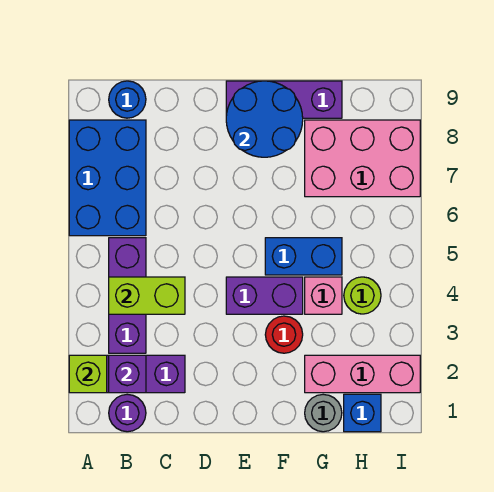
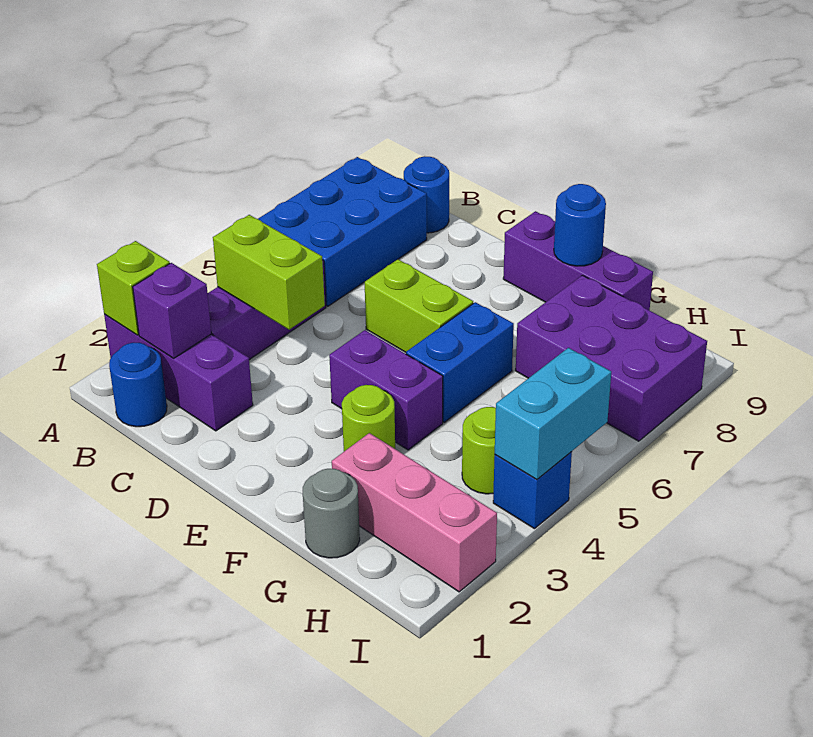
purple 1x1 round brick [109,394,146,432] -> blue 1x1 round brick [109,343,167,427]
none -> lime 1x2 brick [365,259,473,352]
blue 2x2 round brick [226,81,303,157] -> blue 1x1 round brick [554,184,606,266]
red 1x1 round brick [265,316,303,353] -> lime 1x1 round brick [342,385,395,451]
blue 1x2 brick [265,238,342,275] -> blue 1x2 brick turned to [406,302,514,422]
pink 1x1 brick [305,277,342,314] -> none
pink 2x3 brick [305,120,420,197] -> purple 2x3 brick [516,275,707,441]
blue 1x1 brick [344,394,381,432] -> blue 1x1 brick moved to [493,452,572,529]
none -> cyan 1x2 brick [495,348,611,480]

